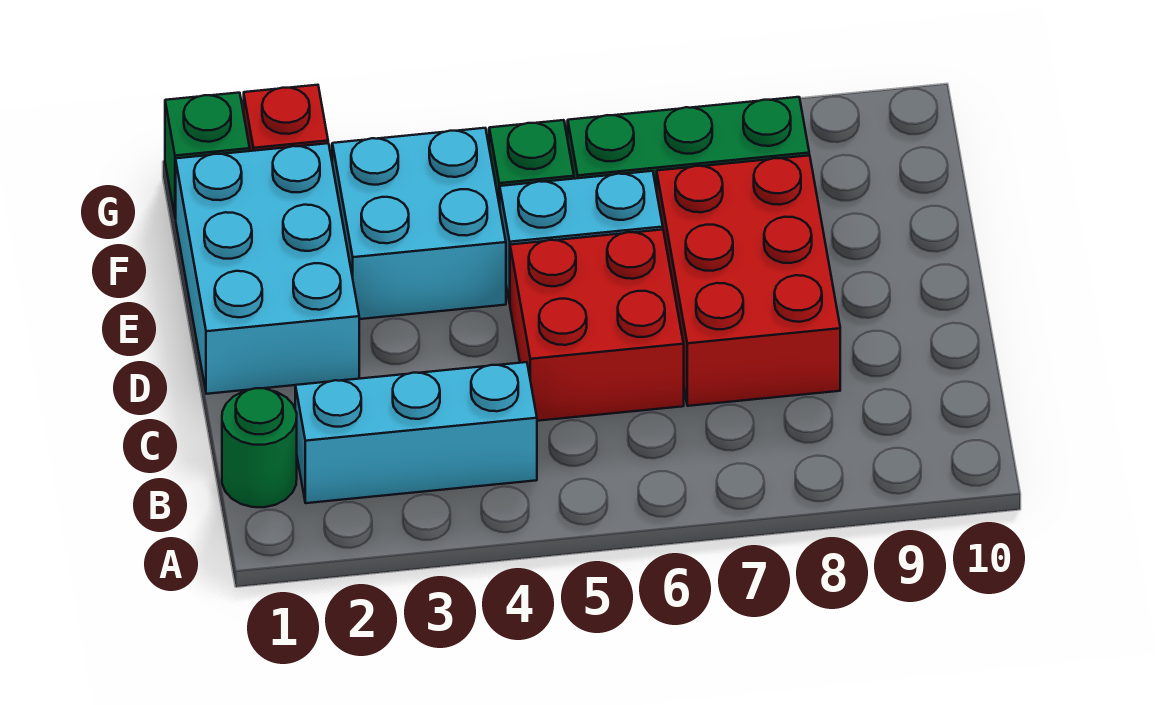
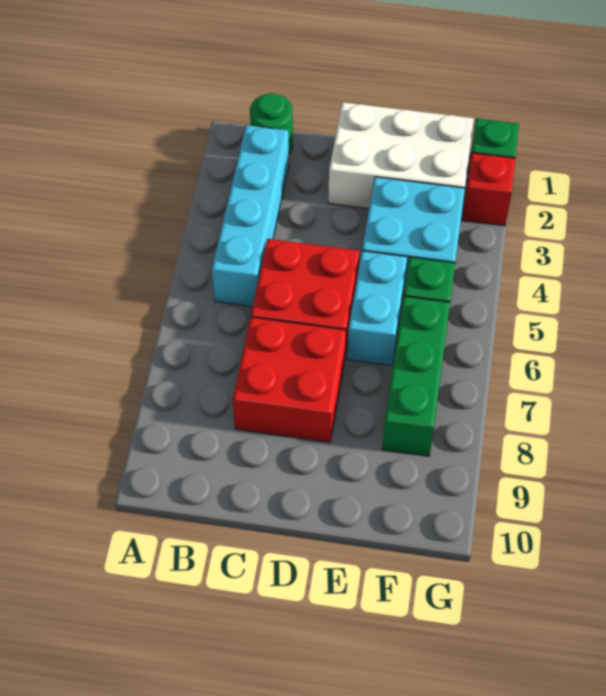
cyan 1x3 brick [295,362,537,503] -> cyan 1x4 brick [212,125,289,307]
red 2x3 brick [657,155,840,406] -> red 2x2 brick [233,317,346,442]
cyan 2x3 brick [176,143,359,394] -> white 2x3 brick [328,102,474,209]

